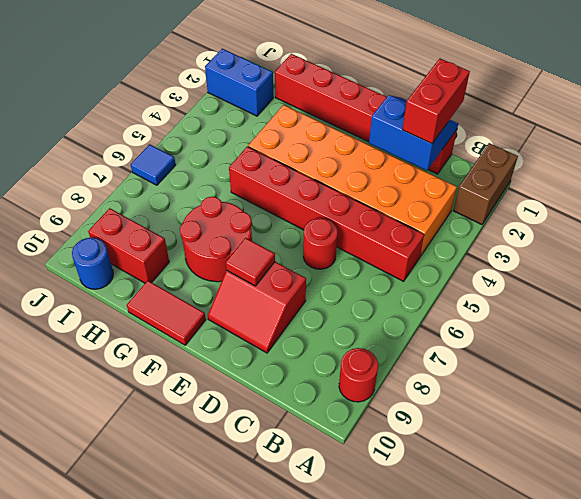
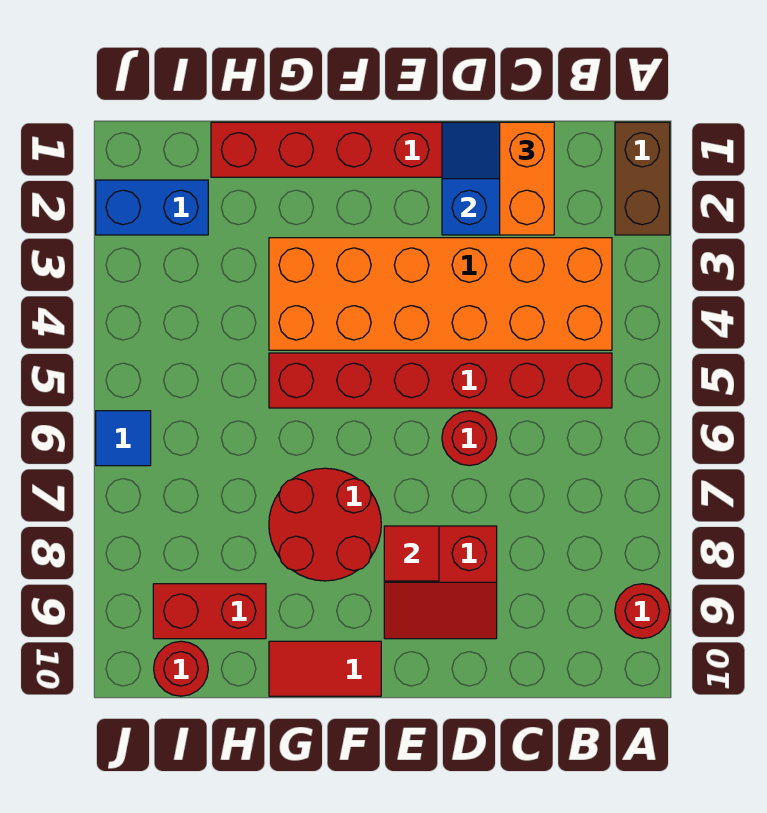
red 1x2 brick [403,59,470,144] -> orange 1x2 brick [500,122,554,235]
blue 1x1 round brick [72,238,113,289] -> red 1x1 round brick [154,641,208,696]

